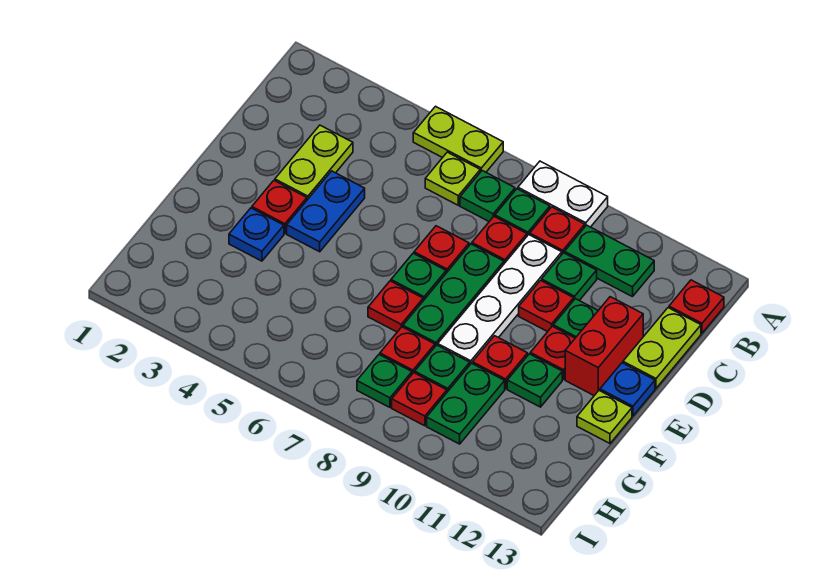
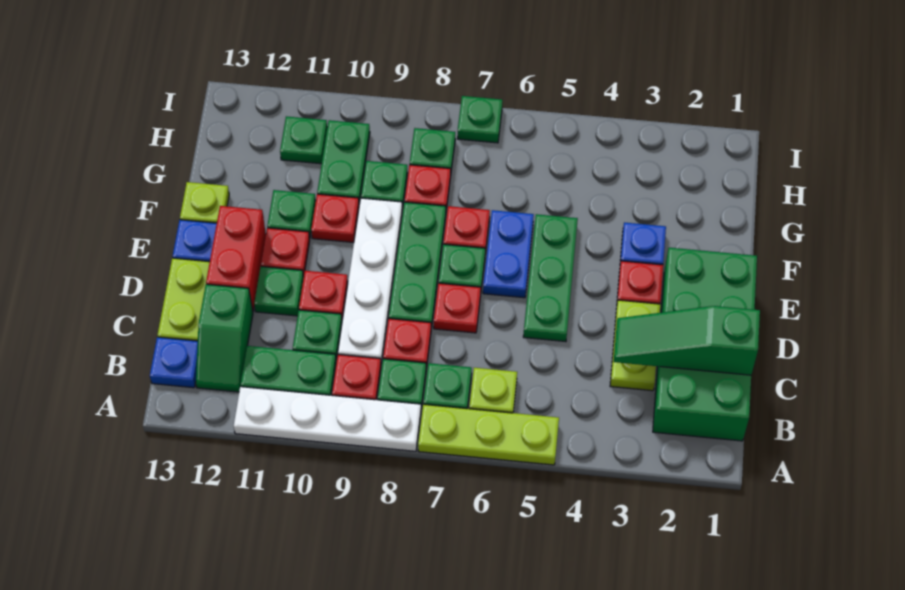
lime 1x2 plate [413,106,503,172] -> lime 1x3 plate [418,404,559,465]
white 1x2 plate [518,161,608,227] -> white 1x4 plate [234,387,421,451]
none -> green 2x4 brick [653,248,757,441]
none -> green 1x2 slope [196,284,253,392]
red 1x1 plate [669,280,724,333] -> blue 1x1 plate [150,337,198,388]
none -> green 1x3 slope [614,306,760,375]
blue 1x2 plate [287,171,365,252] -> blue 1x2 plate moved to [483,210,534,298]
none -> green 1x3 plate [523,214,578,342]
red 1x1 plate [392,373,447,426] -> none
none -> green 1x1 plate [280,116,327,164]
none -> green 1x1 plate [457,96,502,143]

